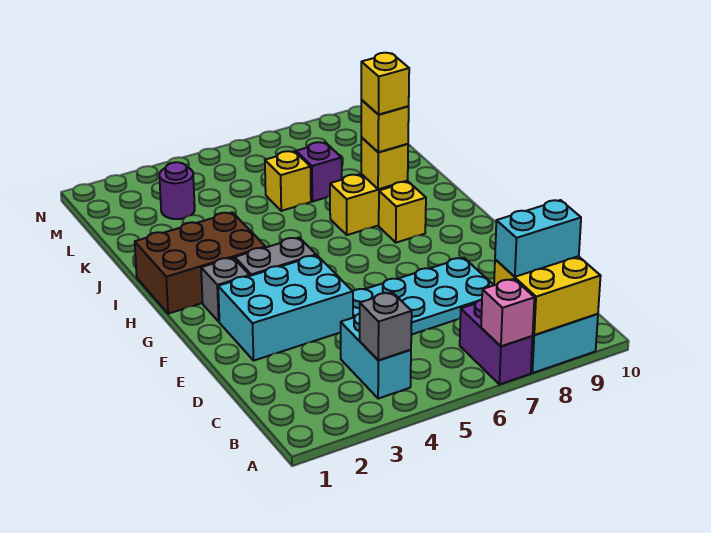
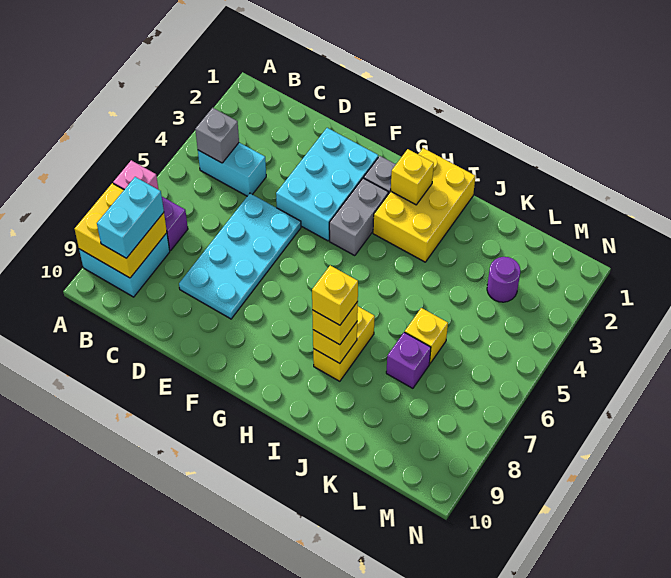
brown 2x3 brick [135,212,266,314] -> yellow 2x3 brick [373,148,475,262]
yellow 1x1 brick [379,182,426,243] -> yellow 1x1 brick moved to [391,149,434,205]

